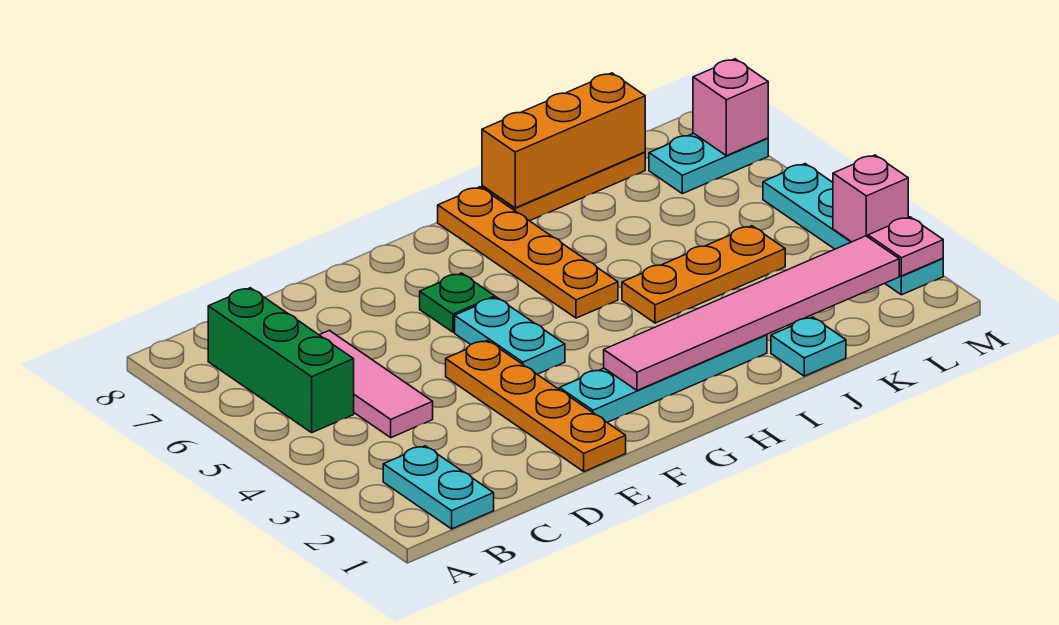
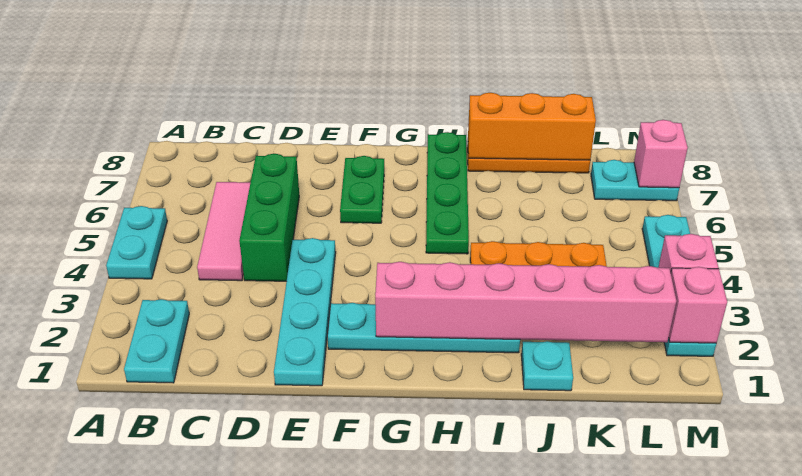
green 1x3 brick [208,288,354,433] -> green 1x3 brick moved to [239,154,299,281]
orange 1x4 plate [446,340,626,472] -> cyan 1x4 plate [274,238,336,386]
cyan 1x2 plate [455,297,565,374] -> cyan 1x2 plate moved to [106,206,167,279]
green 1x1 plate [420,273,495,332] -> green 1x2 plate [340,156,384,223]
pink 1x6 tile [604,236,899,390] -> pink 1x6 brick [375,262,676,342]
orange 1x4 plate [438,187,618,318] -> green 1x4 plate [426,132,469,254]
pink 1x1 plate [868,217,943,276] -> pink 1x1 brick [669,267,727,343]

